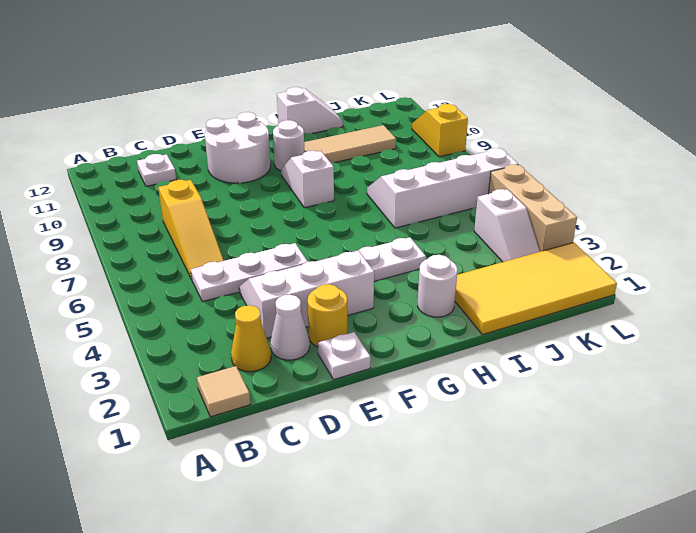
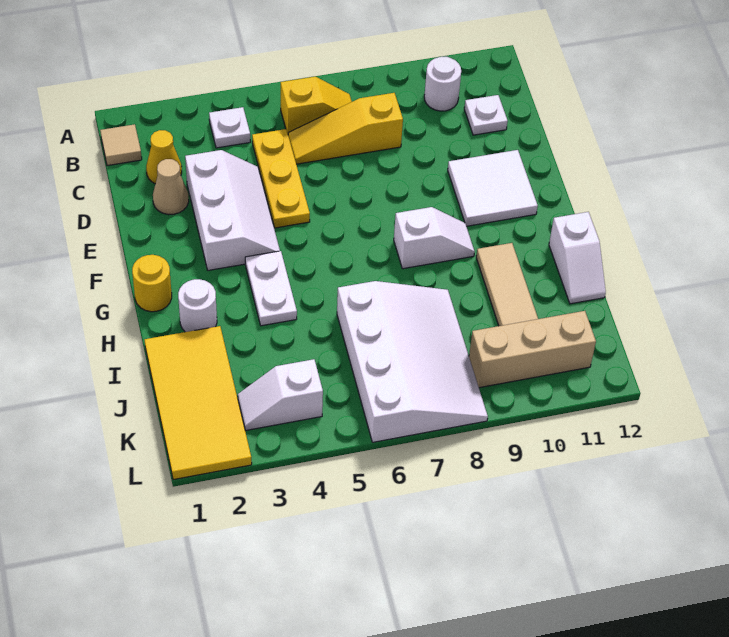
white 1x3 plate [191,243,308,302] -> yellow 1x3 plate [252,129,310,228]
white 1x1 cone [270,295,310,360] -> tan 1x1 cone [153,159,189,215]
white 1x1 plate [318,332,371,380] -> white 1x1 plate moved to [209,107,250,148]
yellow 1x1 round brick [308,284,347,347] -> yellow 1x1 round brick moved to [132,255,172,312]
white 2x2 round brick [205,112,270,183] -> white 2x2 tile [448,150,538,226]
white 1x1 round brick [273,120,304,171] -> white 1x1 round brick moved to [424,57,461,111]
white 2x4 slope [367,148,518,228] -> white 3x4 slope [337,281,488,442]
tan 1x3 brick [488,164,577,252] -> tan 1x3 brick moved to [469,311,596,388]
yellow 1x2 slope [412,104,468,157] -> yellow 1x2 slope moved to [281,77,352,133]

